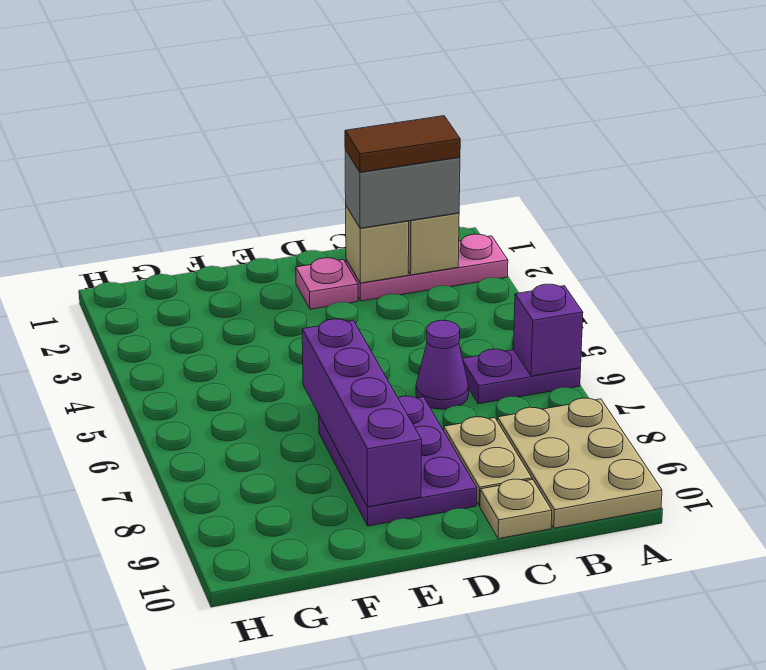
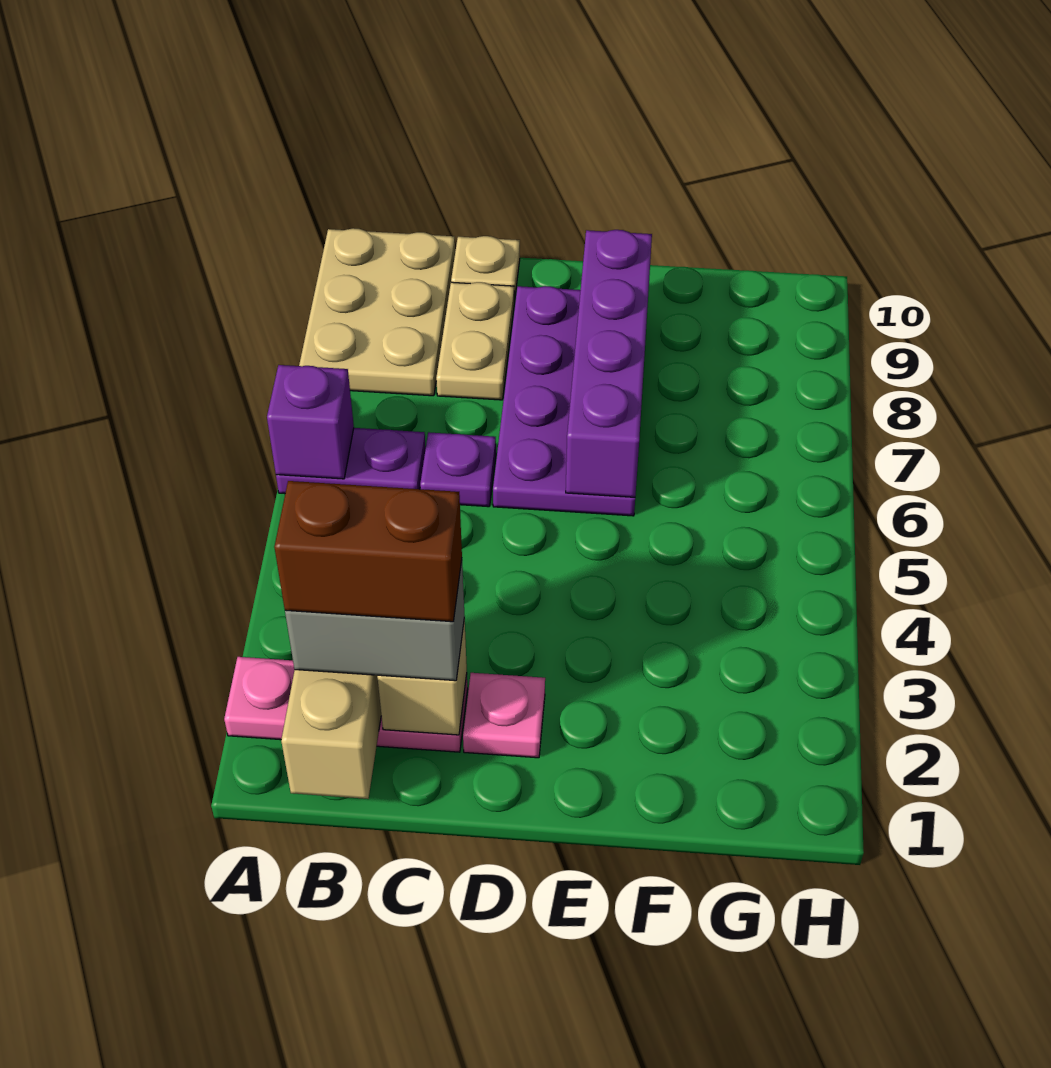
brown 1x2 tile [345,116,460,172] -> brown 1x2 brick [274,481,462,622]
purple 1x1 cone [416,320,469,409] -> purple 1x1 plate [420,432,496,507]
purple 2x3 plate [319,396,477,526] -> purple 2x4 plate [493,286,635,516]

